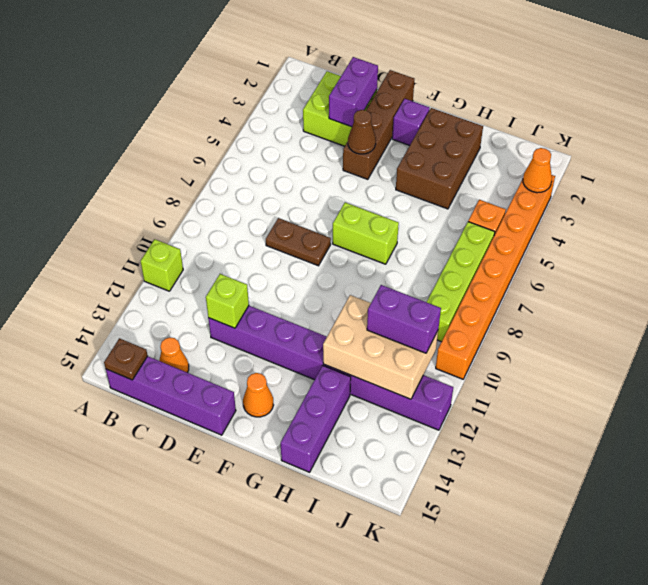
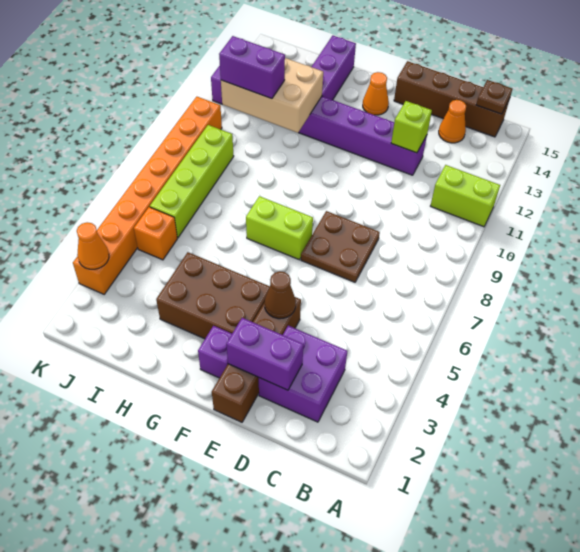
lime 1x1 brick [141,239,183,291] -> lime 1x2 brick [431,165,500,227]
purple 1x4 brick [106,356,236,435] -> brown 1x4 brick [394,61,510,137]
lime 2x2 brick [303,71,377,146] -> purple 2x2 brick [259,326,347,422]
purple 1x2 brick [329,57,378,127] -> purple 1x2 brick turned to [226,318,303,390]
brown 1x2 plate [266,218,331,266] -> brown 2x2 plate [301,211,380,282]
brown 2x3 brick [396,108,483,209] -> brown 2x3 brick turned to [156,252,270,339]

